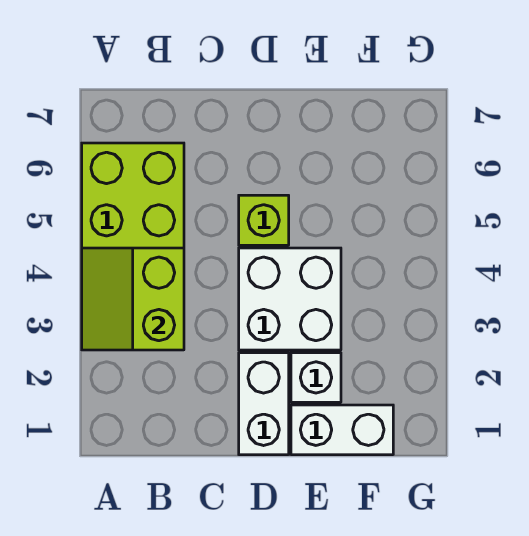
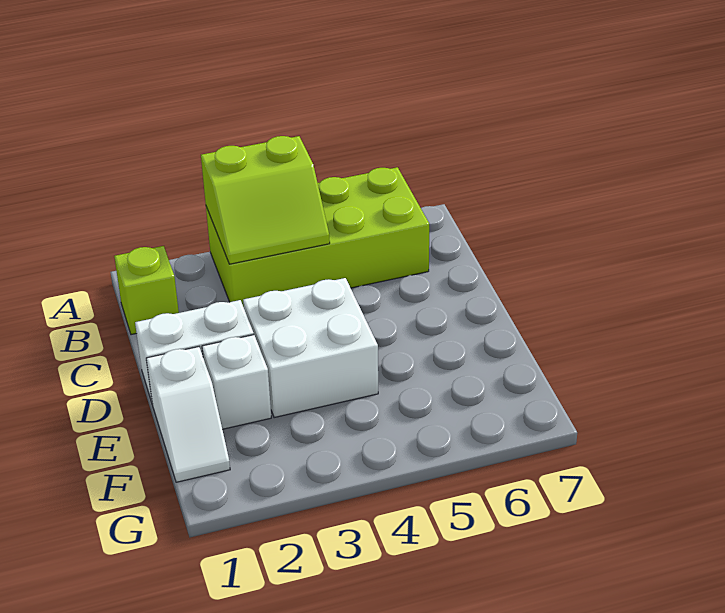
lime 2x2 slope [82,248,184,350] -> lime 2x2 slope turned to [201,136,330,264]
lime 1x1 brick [239,195,289,245] -> lime 1x1 brick moved to [114,246,179,335]
white 1x2 brick [291,405,393,455] -> white 1x2 slope [146,347,230,482]

